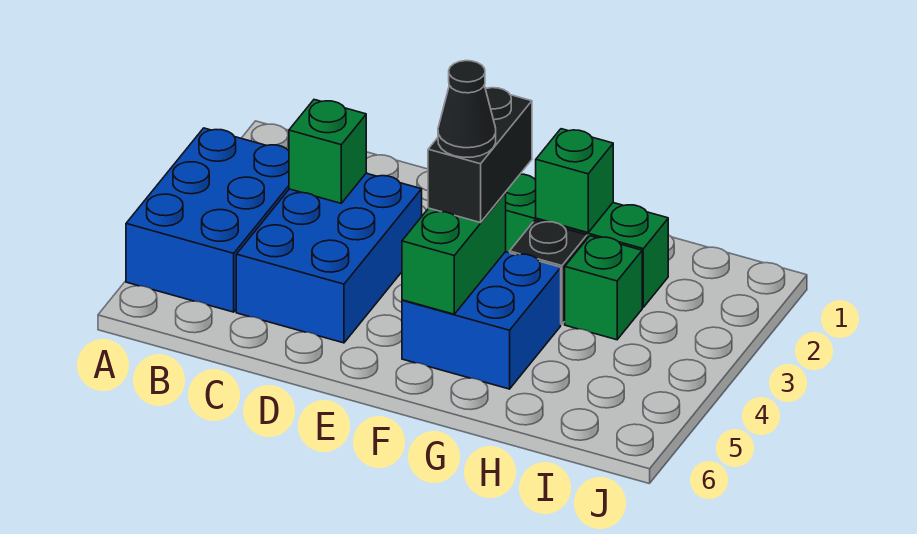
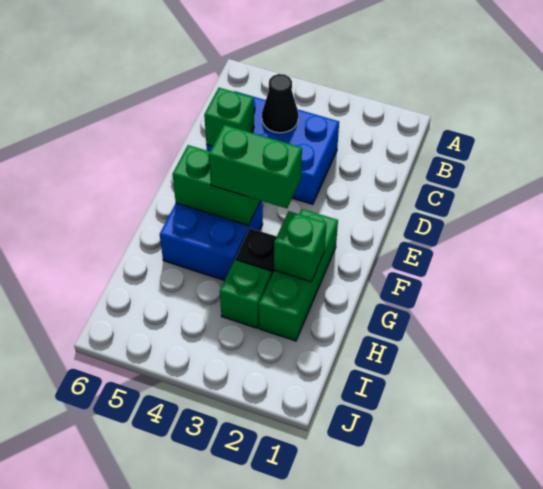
blue 2x3 brick [126,128,289,312] -> none
green 1x1 brick [289,100,366,203] -> green 1x1 brick moved to [204,88,254,146]
black 1x2 brick [428,88,532,223] -> green 1x2 brick [209,125,302,208]
black 1x1 cone [438,61,496,157] -> black 1x1 cone moved to [262,74,298,133]

